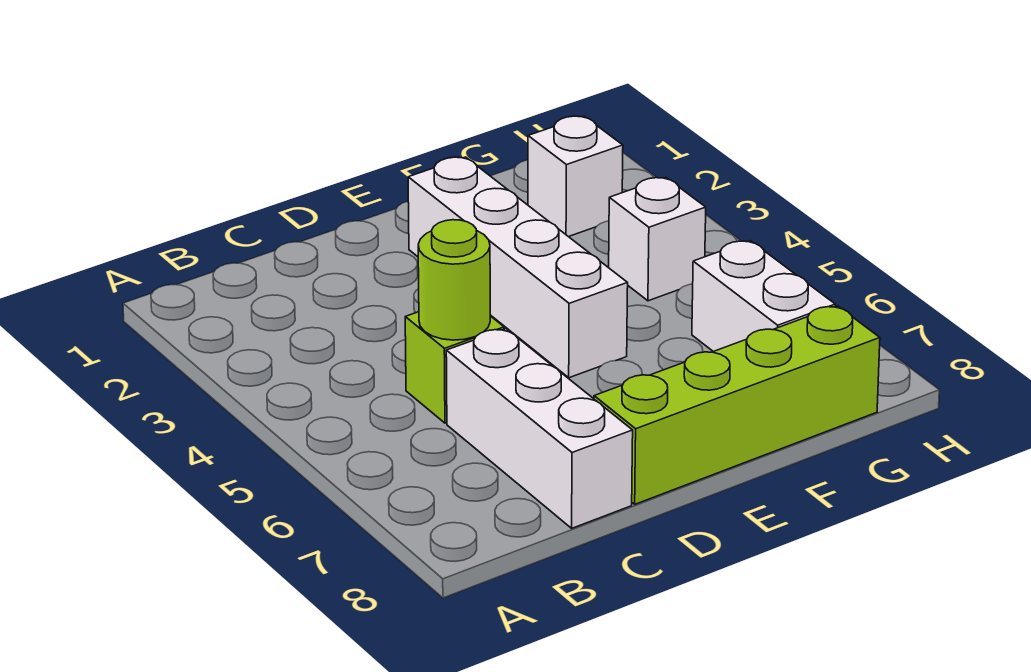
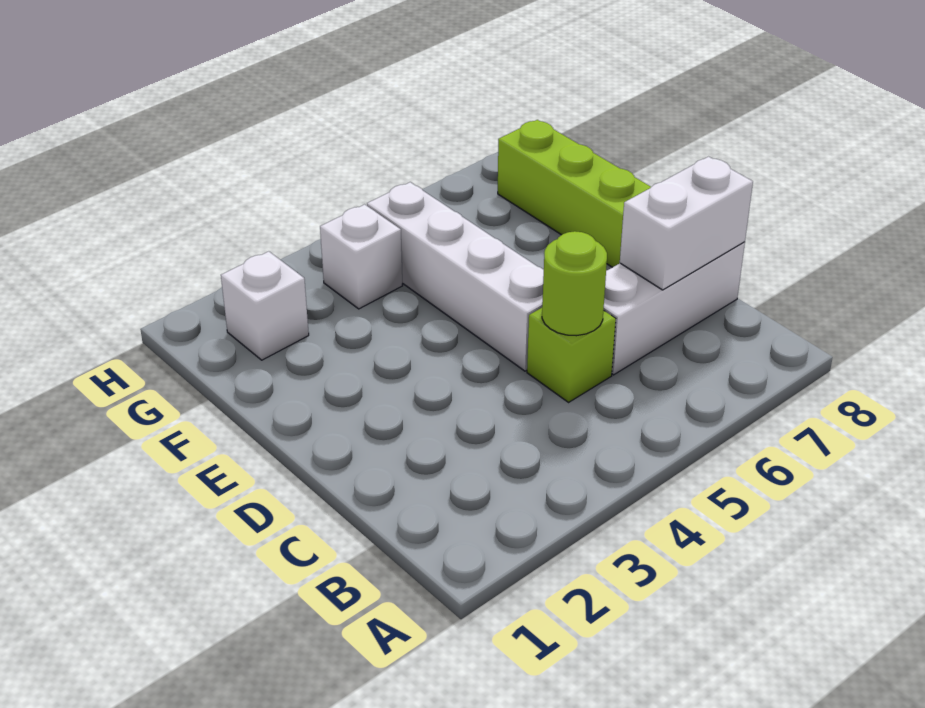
white 1x4 brick [408,157,628,378] -> white 1x4 brick turned to [367,182,544,371]
white 1x2 brick [692,241,835,352] -> white 1x2 brick moved to [620,157,753,290]

